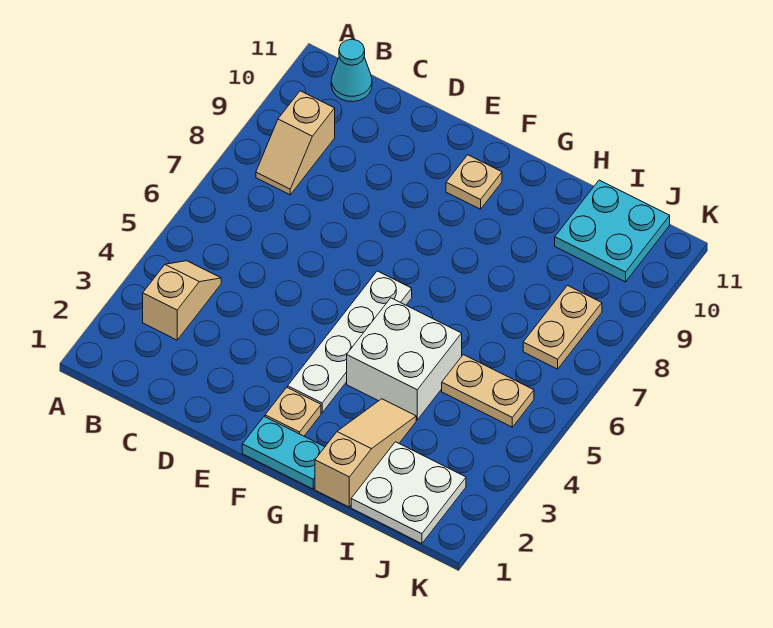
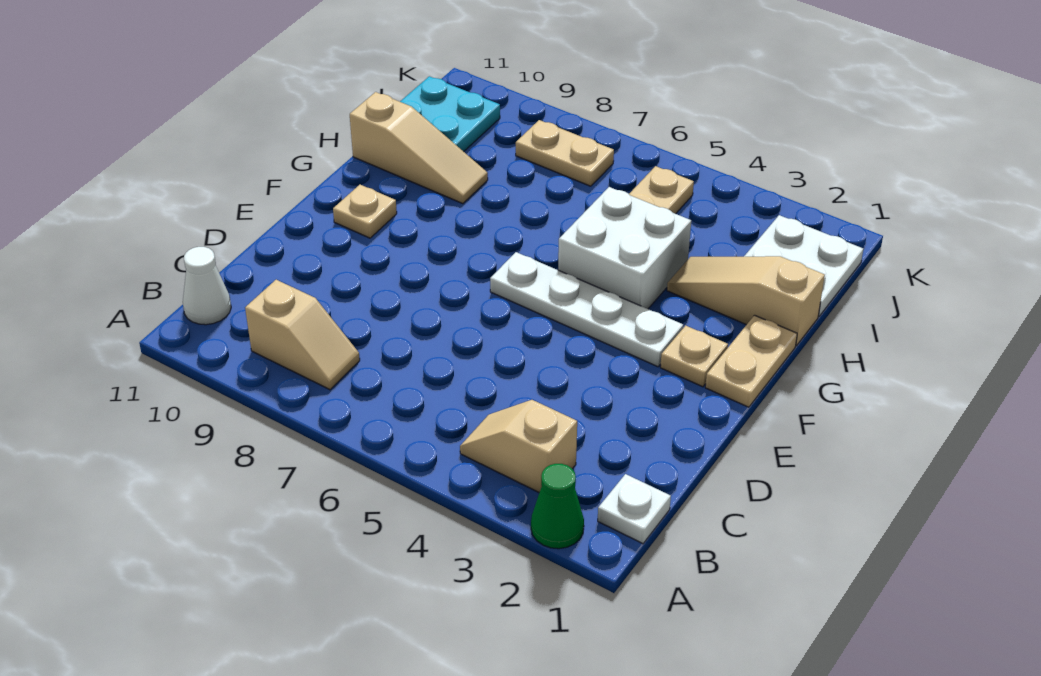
none -> green 1x1 cone [531,464,584,549]
none -> white 1x1 plate [598,474,671,544]
cyan 1x1 cone [331,39,372,102] -> white 1x1 cone [183,247,231,325]
cyan 1x2 plate [242,417,325,489] -> tan 1x2 plate [705,315,797,407]
none -> tan 1x3 slope [350,92,488,204]

